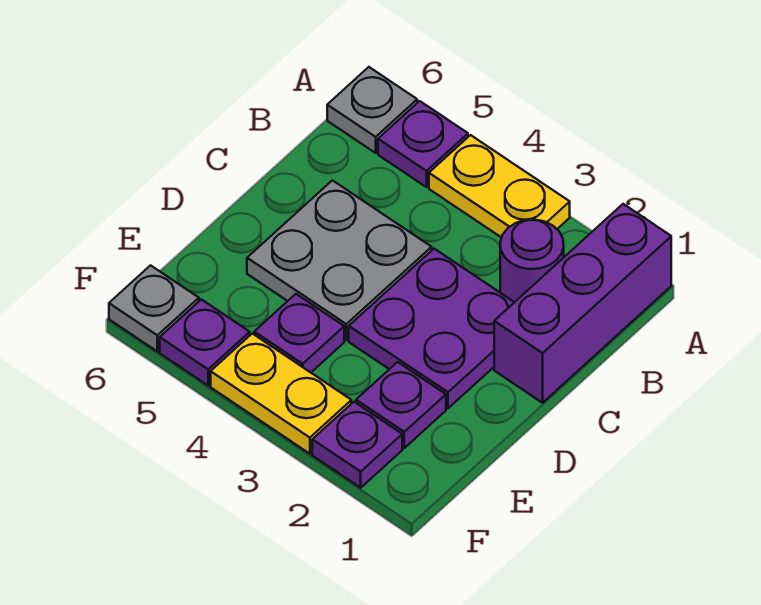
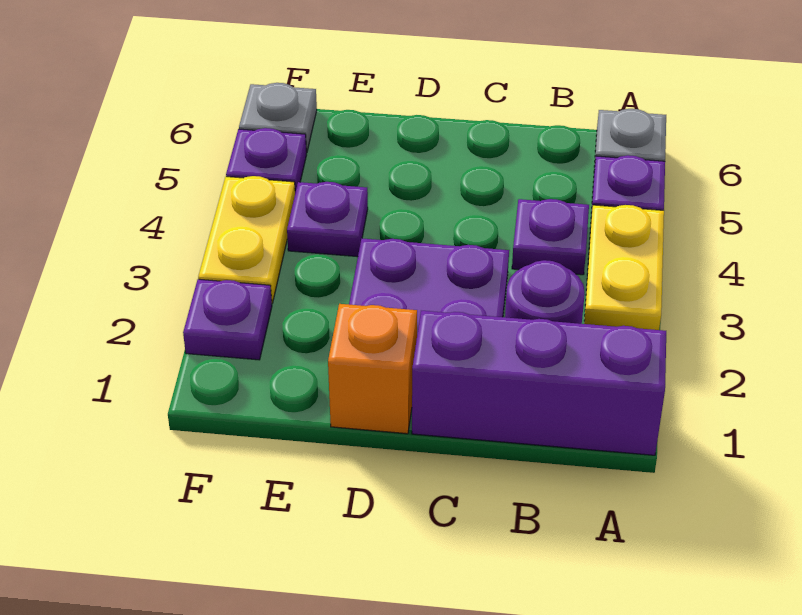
grey 2x2 plate [247,180,432,340] -> none
none -> orange 1x1 brick [328,304,417,434]
purple 1x1 plate [356,362,446,448] -> purple 1x1 plate moved to [512,199,589,275]

